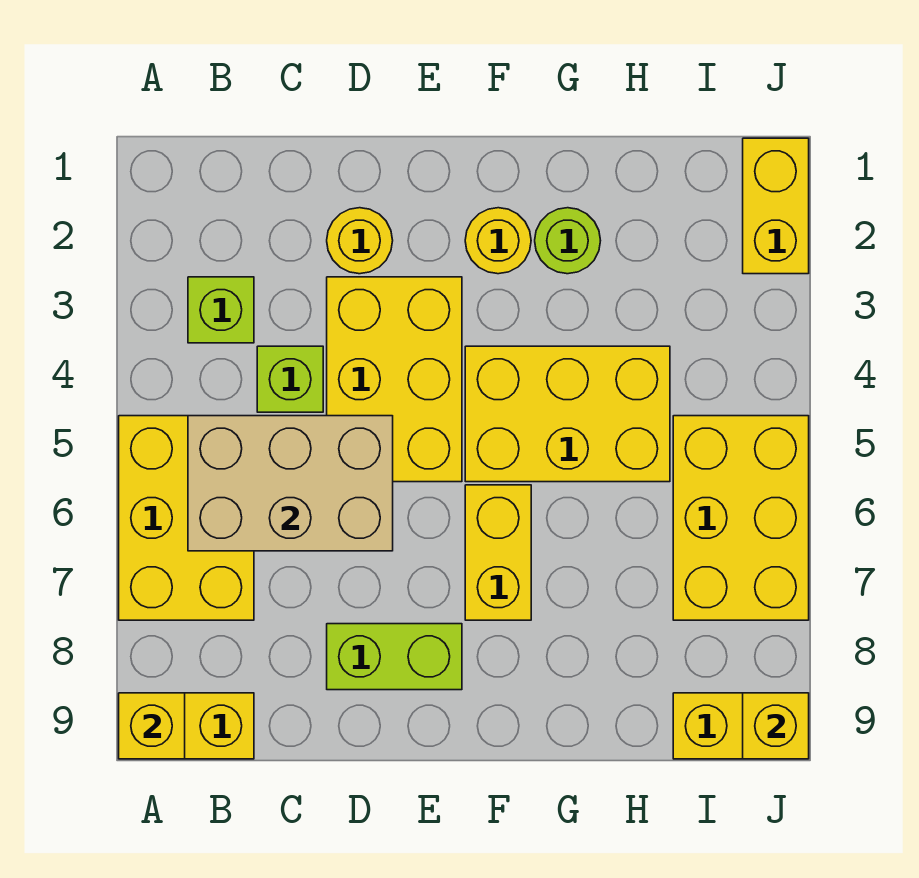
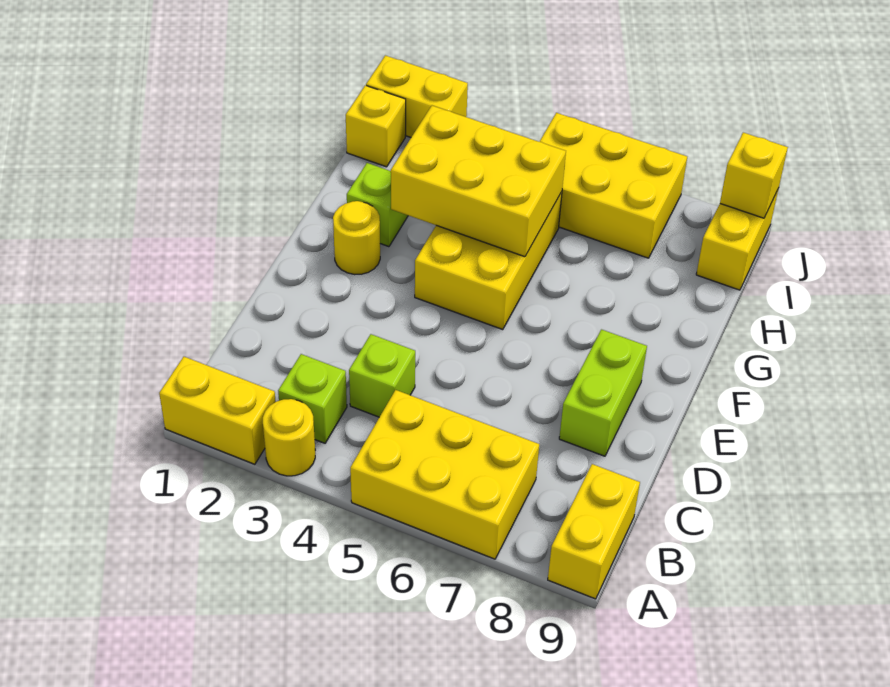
yellow 1x1 brick [119,693,185,759] -> yellow 1x1 brick moved to [346,85,406,167]
tan 2x3 brick [188,416,393,551] -> none
yellow 1x1 round brick [327,208,393,274] -> yellow 1x1 round brick moved to [263,399,315,476]
yellow 2x3 brick [327,277,462,482] -> yellow 2x3 brick moved to [391,106,566,257]
yellow 1x2 brick [465,485,531,620] -> yellow 1x2 brick moved to [159,357,276,464]
lime 1x1 round brick [535,208,601,274] -> lime 1x1 brick [347,163,408,247]

